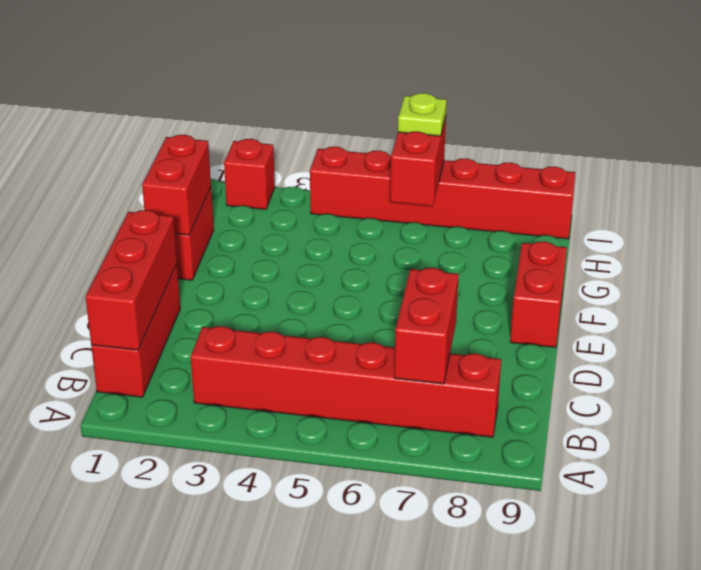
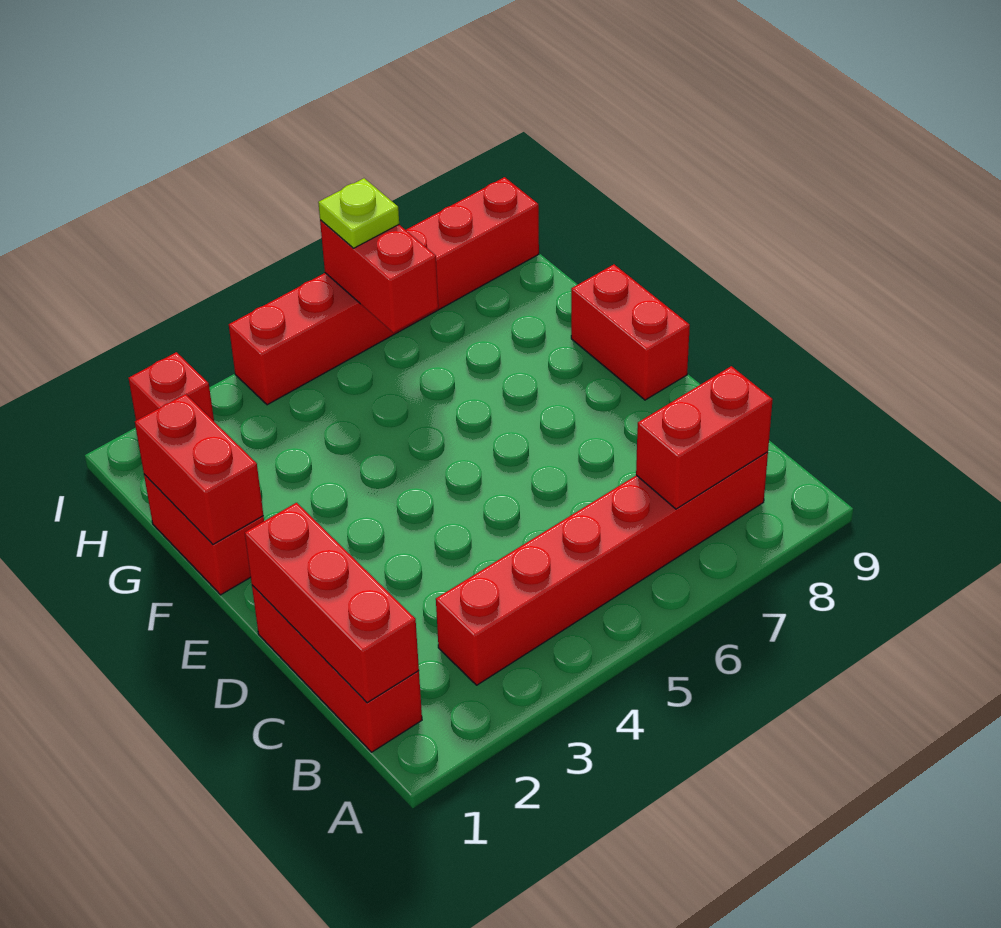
red 1x2 brick [394,268,458,384] -> red 1x2 brick turned to [636,366,773,509]

